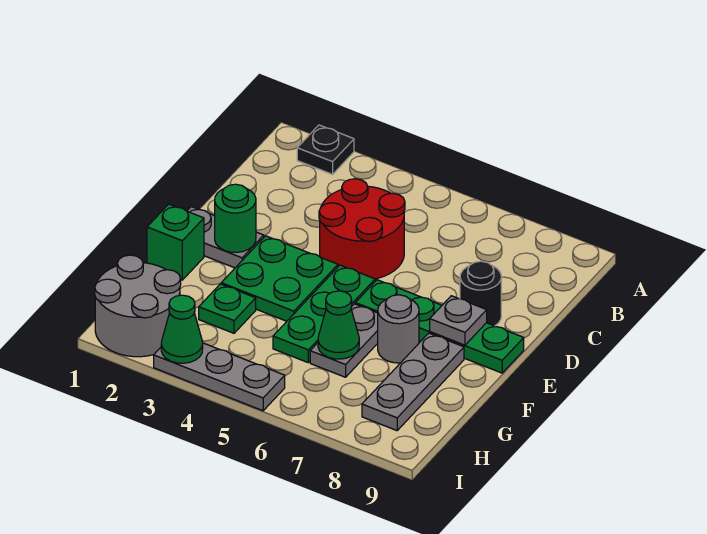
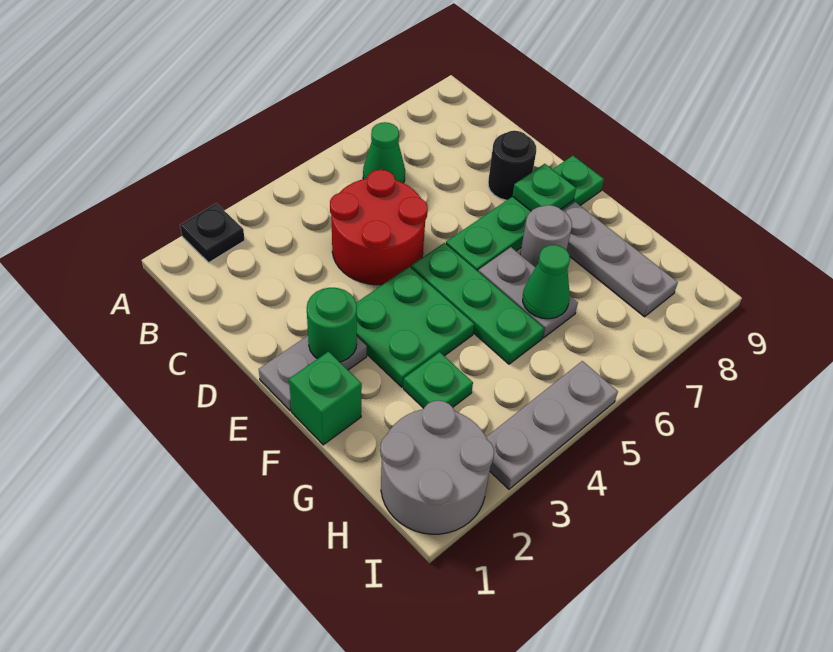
grey 1x1 plate [430,296,487,345] -> green 1x1 plate [513,164,576,211]
green 1x1 cone [161,295,203,363] -> green 1x1 cone moved to [363,122,405,183]

